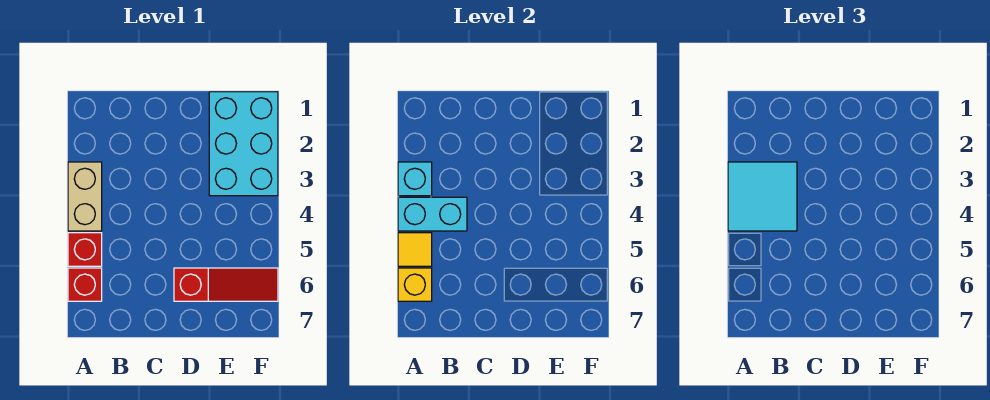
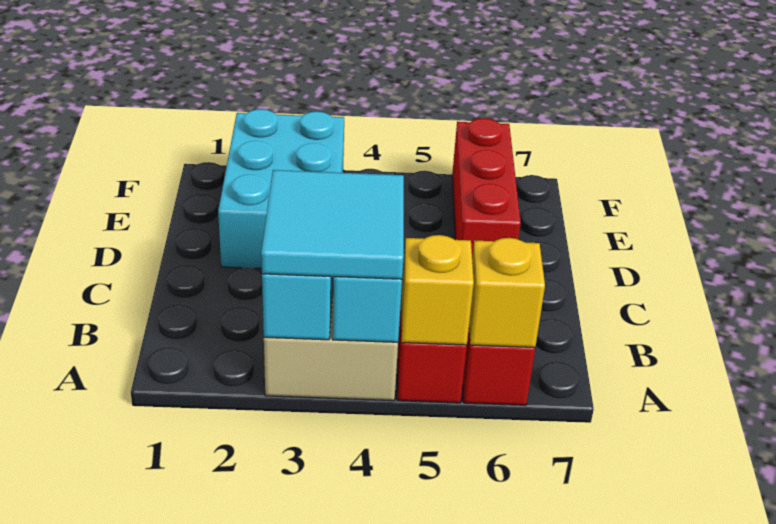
yellow 1x1 tile [398,233,432,266] -> yellow 1x1 brick [401,235,474,345]
red 1x3 slope [174,268,278,301] -> red 1x3 brick [452,118,521,257]
cyan 2x3 brick [209,92,278,196] -> cyan 2x3 brick turned to [218,109,344,269]

